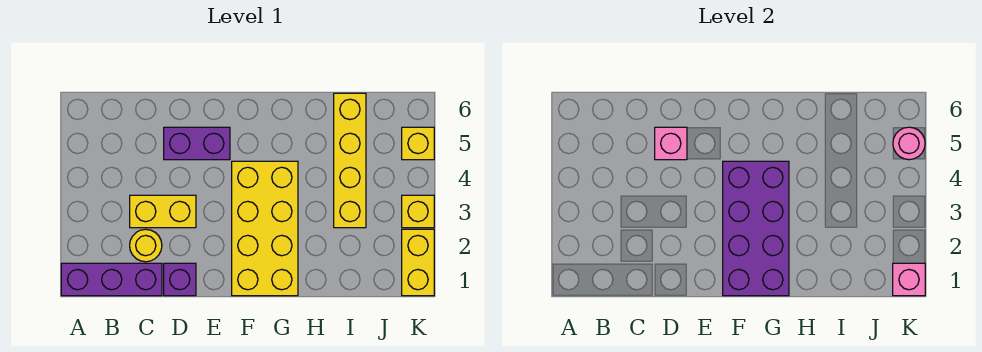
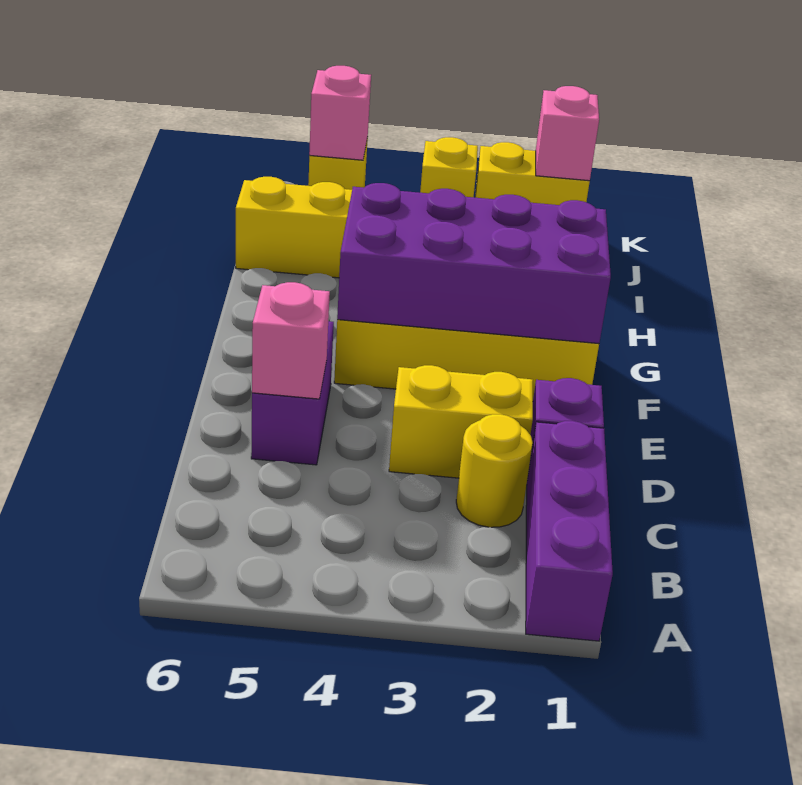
yellow 1x2 brick [130,195,196,228] -> yellow 1x2 brick turned to [389,365,533,478]
pink 1x1 round brick [893,127,925,160] -> pink 1x1 brick [309,66,371,160]

